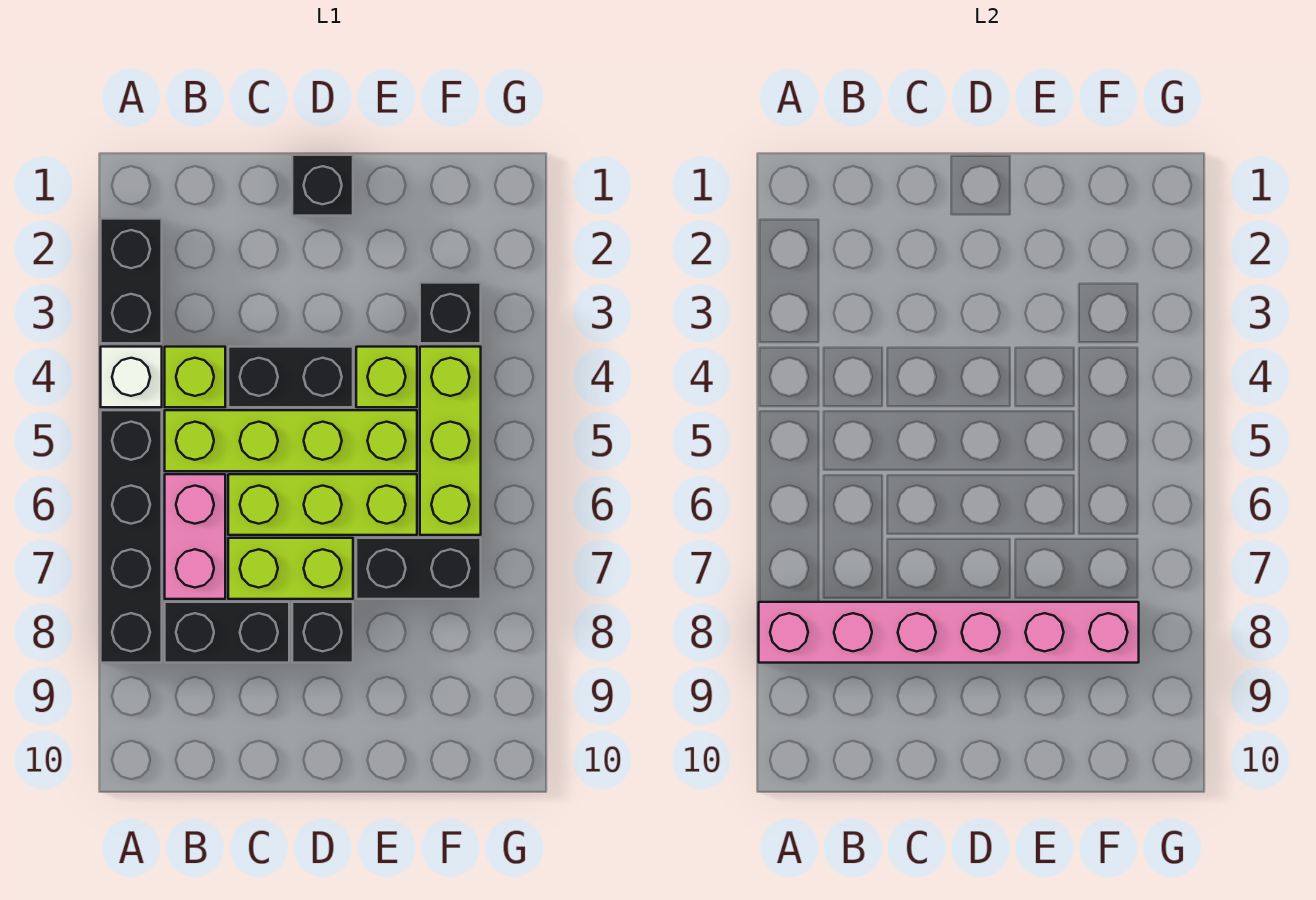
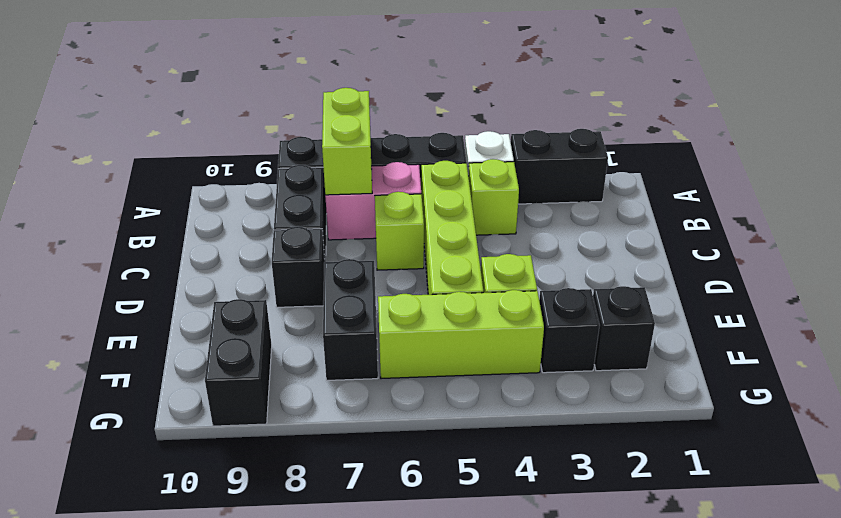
pink 1x6 brick [759,602,1139,663] -> none
black 1x2 brick [228,347,353,407] -> black 1x2 brick moved to [205,299,272,426]
lime 1x3 brick [228,474,417,535] -> lime 1x1 brick [375,192,424,270]
lime 1x2 brick [228,538,353,599] -> lime 1x2 brick moved to [322,88,372,195]
black 1x1 brick [292,155,353,216] -> black 1x1 brick moved to [593,286,655,371]

